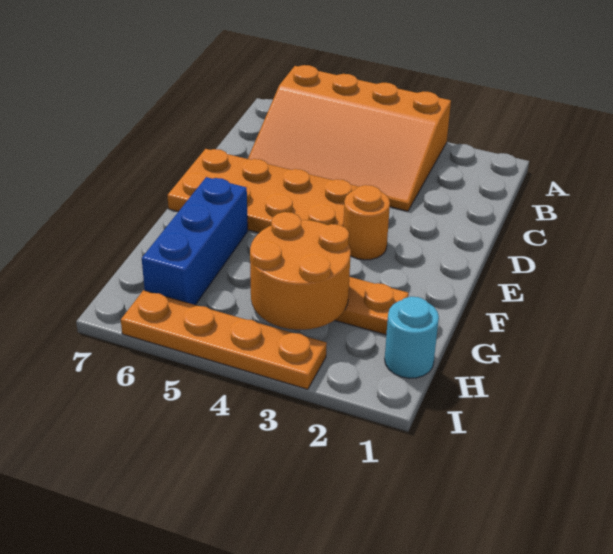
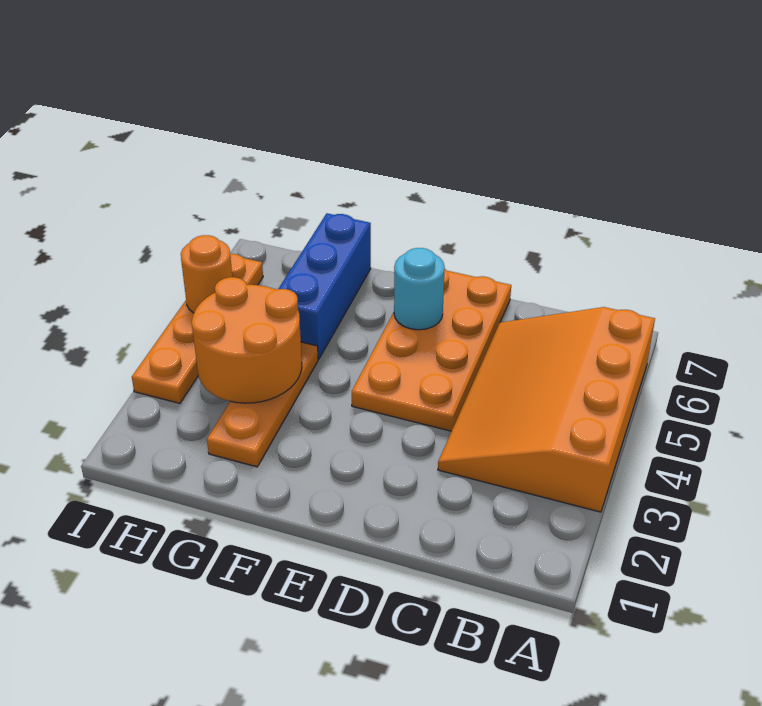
orange 1x1 round brick [343,185,390,260] -> orange 1x1 round brick moved to [181,235,232,313]
blue 1x3 brick [142,177,248,305] -> blue 1x3 brick turned to [279,213,371,359]
cyan 1x1 round brick [385,297,439,378] -> cyan 1x1 round brick moved to [394,248,445,330]

